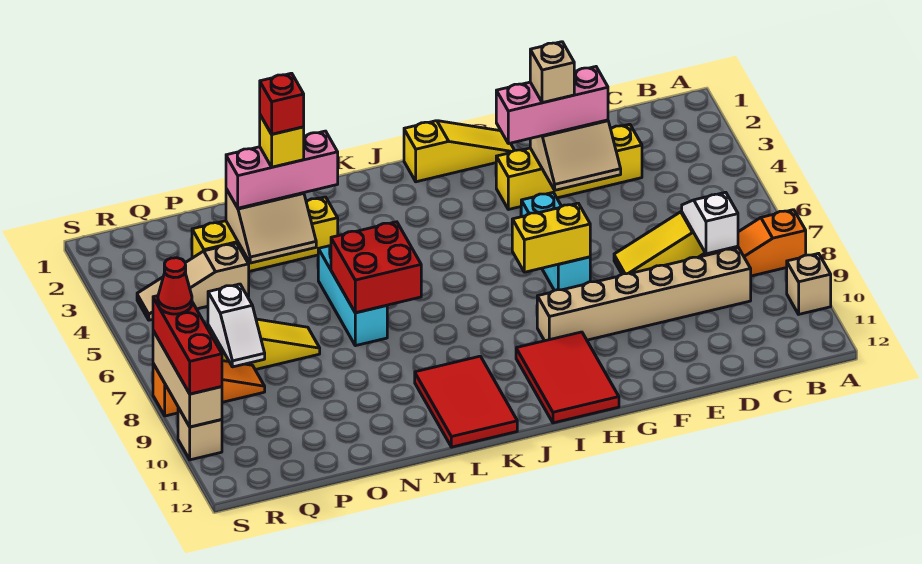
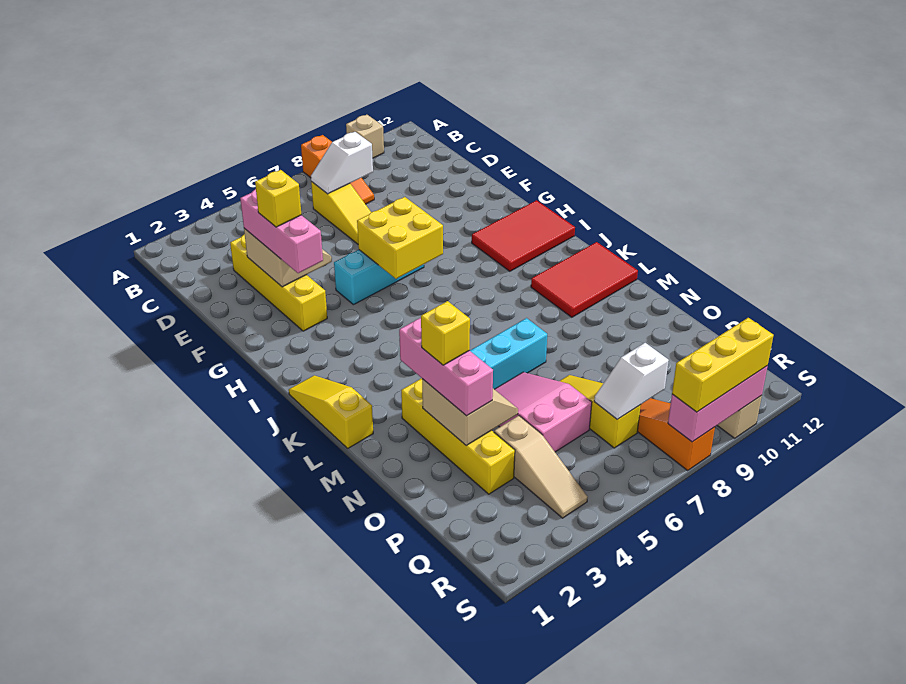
tan 1x6 brick [537,248,751,341] -> none
tan 1x1 brick [530,42,574,103] -> yellow 1x1 brick [255,170,301,227]
yellow 1x3 slope [404,121,514,182] -> yellow 1x3 slope moved to [289,375,373,448]
yellow 1x2 brick [512,203,590,272] -> yellow 2x2 brick [357,197,443,279]
red 2x2 brick [331,222,421,313] -> none
red 1x1 brick [260,73,304,134] -> none
none -> pink 2x3 slope [494,372,592,452]
white 1x2 slope [208,284,265,367] -> white 1x2 slope turned to [594,343,669,419]
tan 1x3 brick [153,331,222,427] -> pink 1x3 brick [668,366,768,442]
red 1x3 brick [153,296,222,394] -> yellow 1x3 brick [672,318,774,412]
red 1x1 cone [158,258,192,314] -> none

